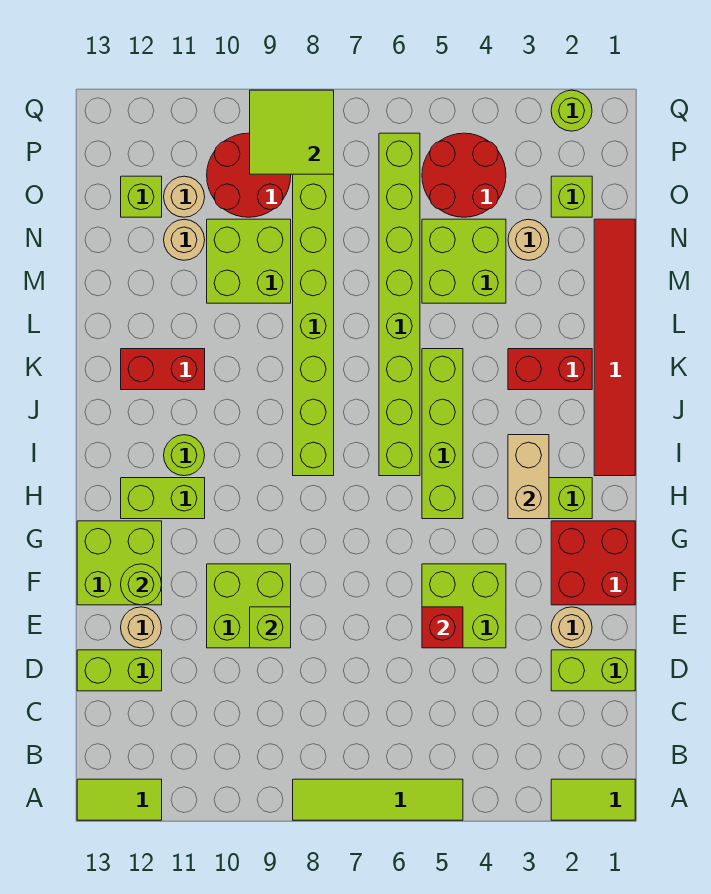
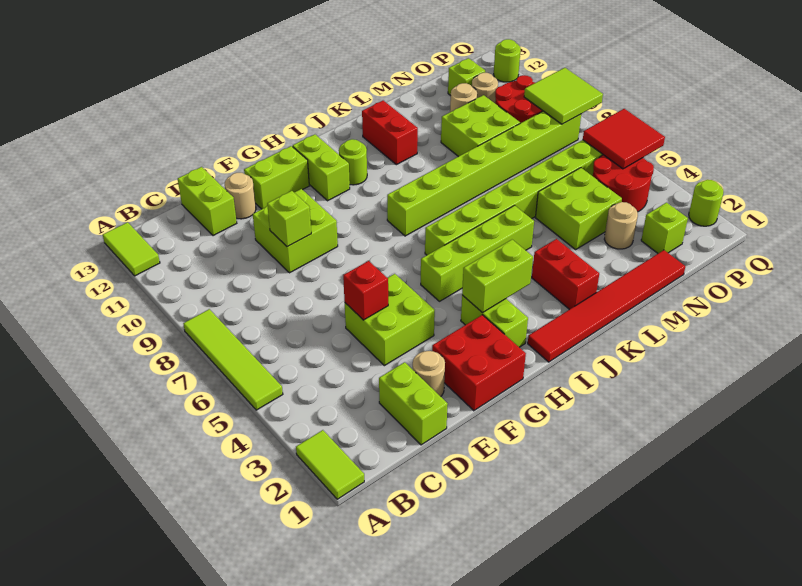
lime 2x2 brick [77,521,162,605] -> lime 1x2 brick [244,146,309,209]
lime 1x1 round brick [121,564,162,605] -> lime 1x1 round brick moved to [494,39,521,82]
tan 1x2 brick [508,435,549,519] -> lime 1x2 brick [462,240,533,313]
none -> red 2x2 tile [583,109,665,169]

